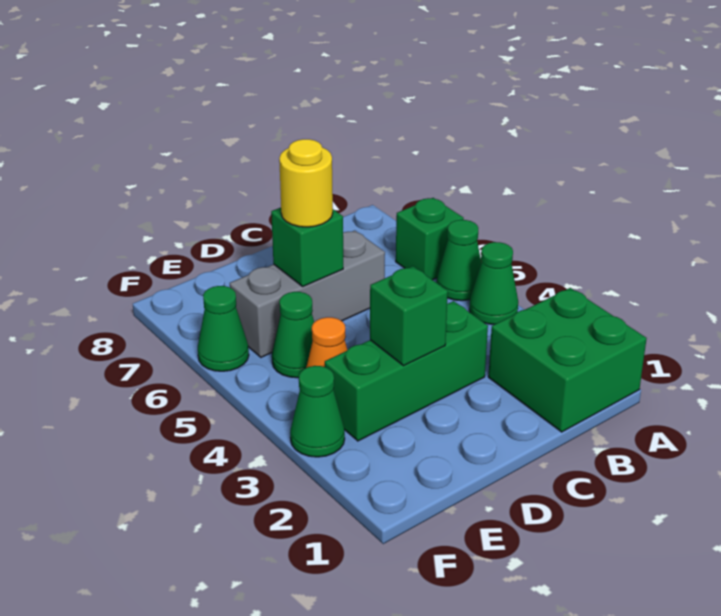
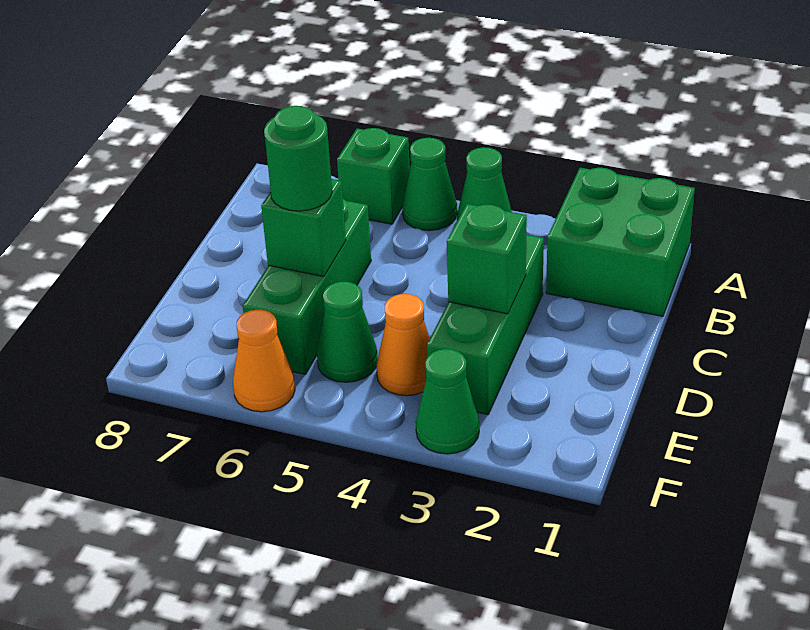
grey 1x3 brick [230,231,385,357] -> green 1x3 brick [243,199,371,375]
yellow 1x1 round brick [279,139,333,227] -> green 1x1 round brick [264,106,332,211]
green 1x1 cone [198,286,249,371] -> orange 1x1 cone [233,310,295,412]

